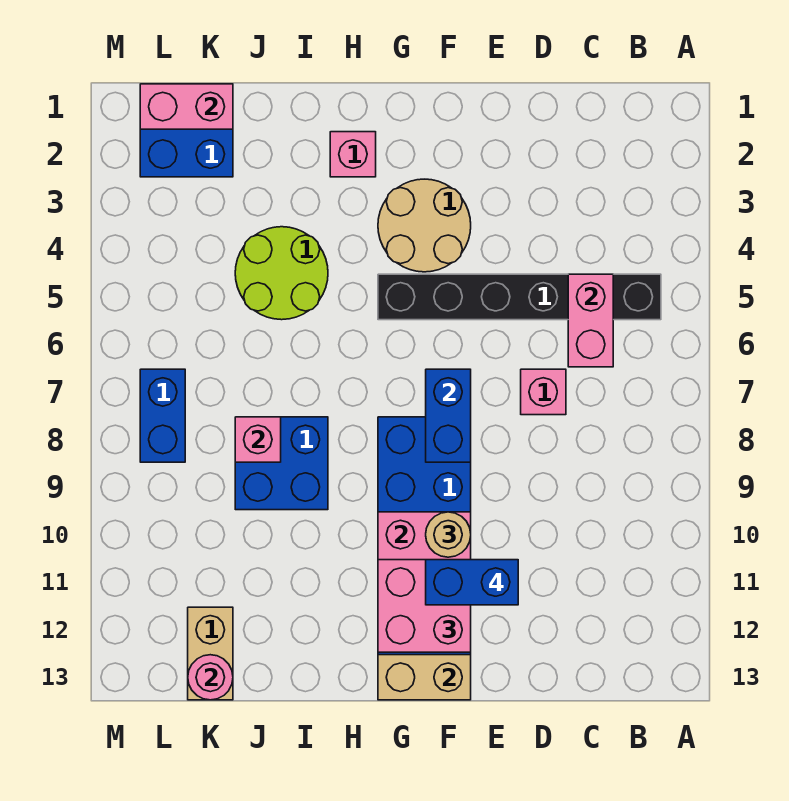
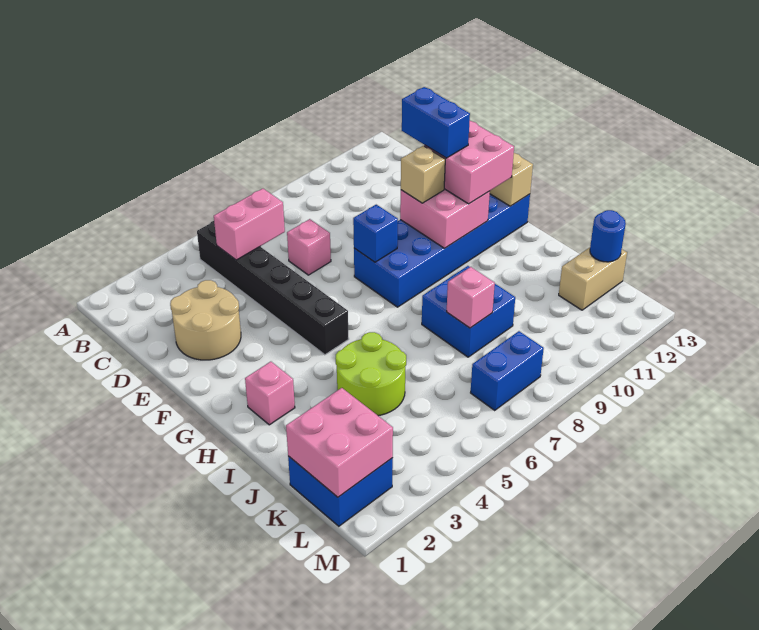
tan 2x2 round brick [378,179,471,272] -> tan 2x2 round brick moved to [170,280,241,360]
blue 1x2 brick [426,369,471,462] -> blue 1x1 brick [353,205,398,262]
tan 1x1 round brick [426,512,471,557] -> tan 1x1 brick [401,146,445,203]
pink 1x2 brick [140,84,233,129] -> pink 2x2 brick [286,388,393,497]
pink 1x1 round brick [188,655,233,700] -> blue 1x1 round brick [590,210,626,262]

